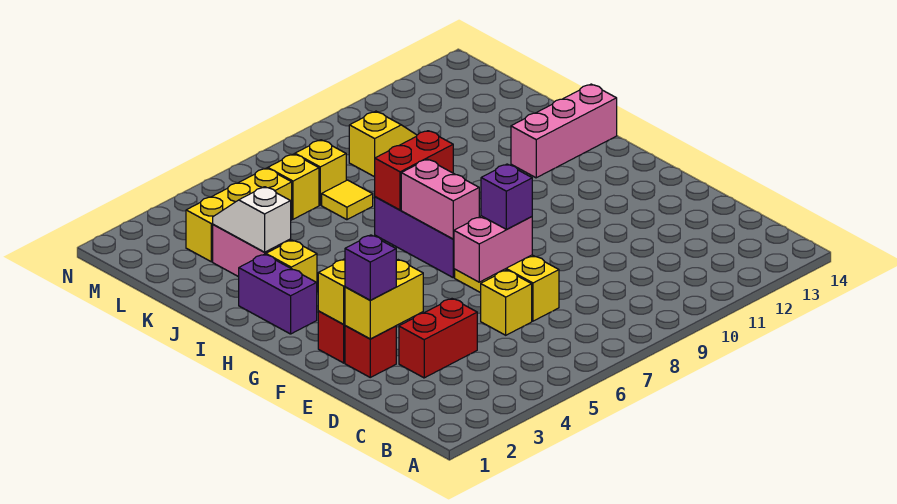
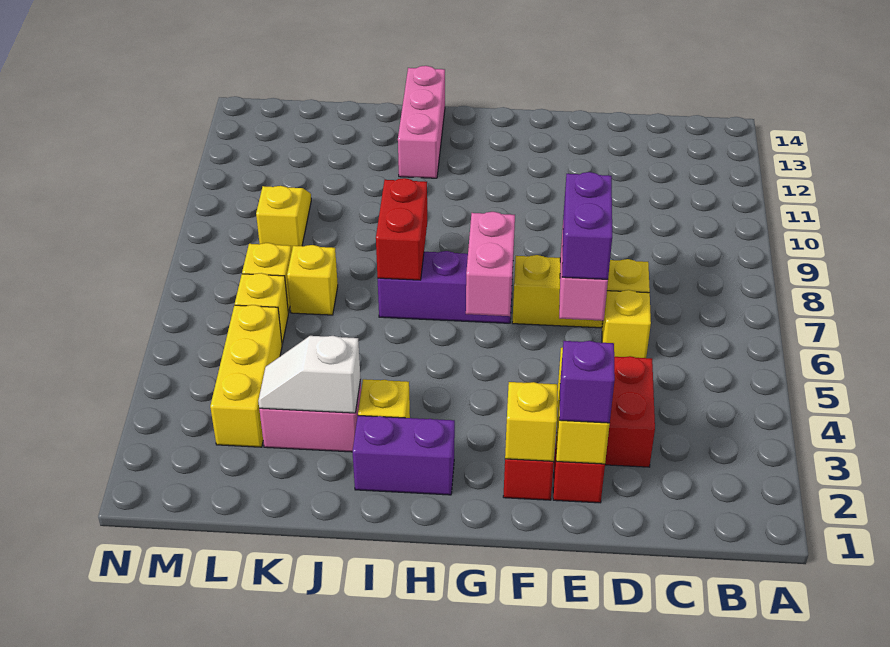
purple 1x1 brick [481,164,532,229] -> purple 1x2 brick [562,172,612,279]
pink 1x2 brick [401,159,479,239] -> pink 1x2 brick turned to [466,212,515,316]
yellow 1x1 tile [322,180,373,220] -> yellow 1x1 brick [287,245,338,315]

